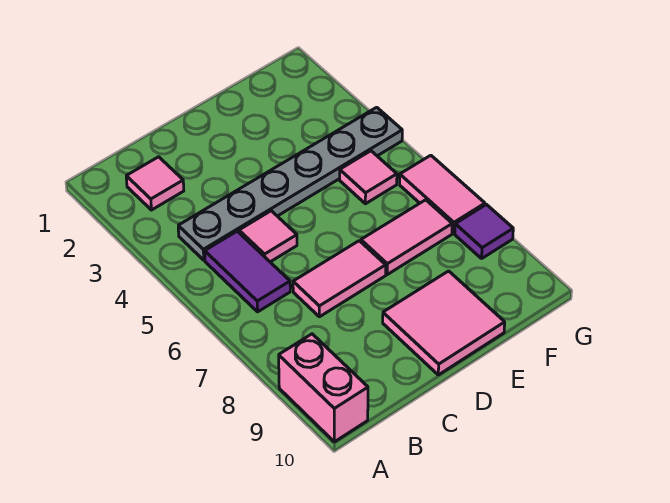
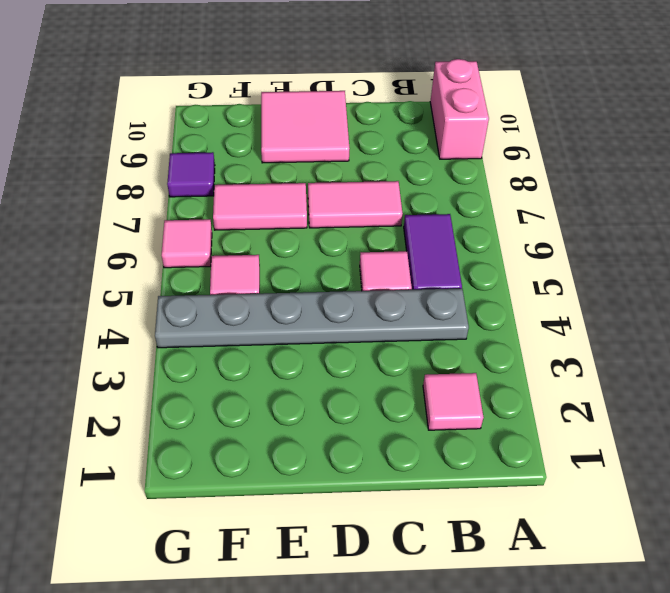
pink 1x2 tile [400,155,485,233] -> pink 1x1 tile [162,219,212,268]

